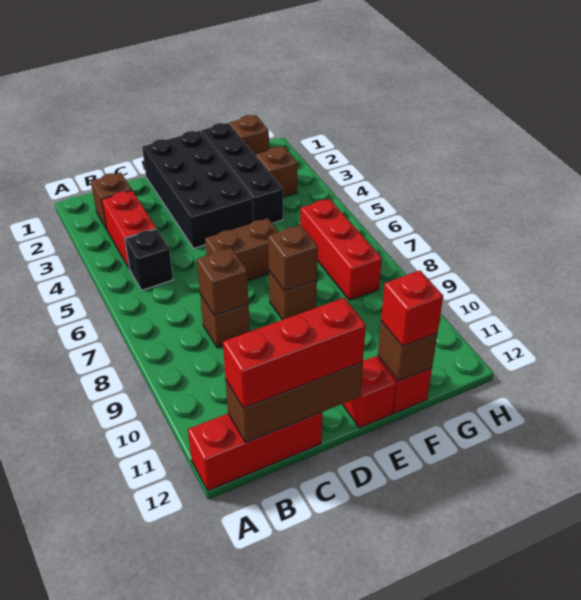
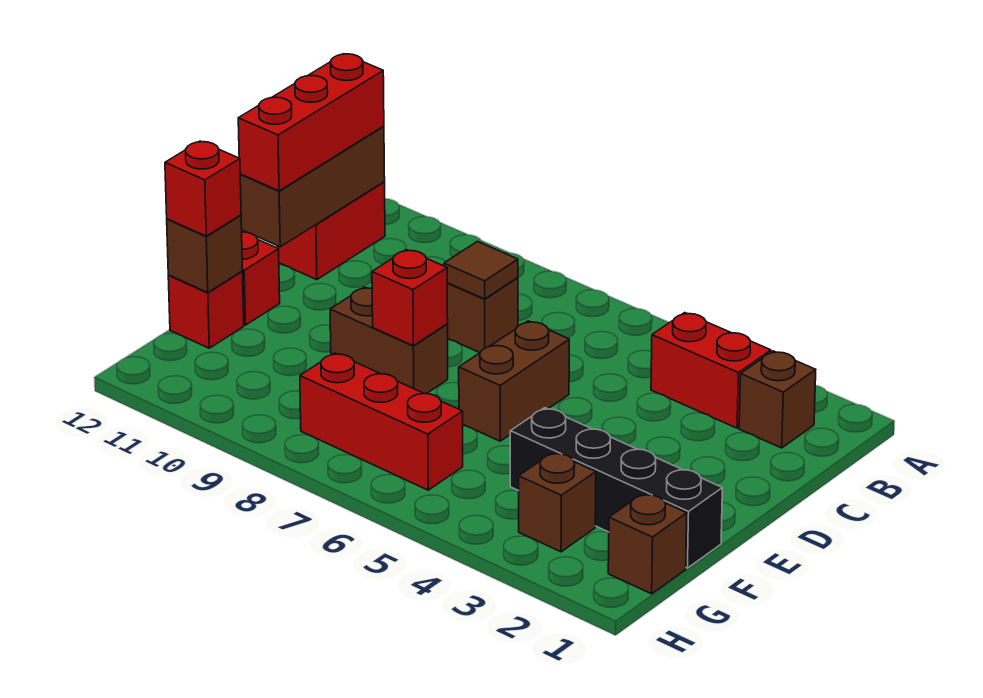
red 1x3 brick [188,412,322,491] -> red 1x2 brick [277,182,385,280]
black 1x1 brick [125,229,173,290] -> none
brown 1x1 brick [197,248,249,316] -> brown 1x1 tile [444,241,518,299]
black 2x4 brick [142,131,253,248] -> none
brown 1x1 brick [269,271,317,320] -> brown 1x2 brick [330,287,448,394]
brown 1x1 brick [268,225,318,291] -> red 1x1 brick [372,250,448,346]

